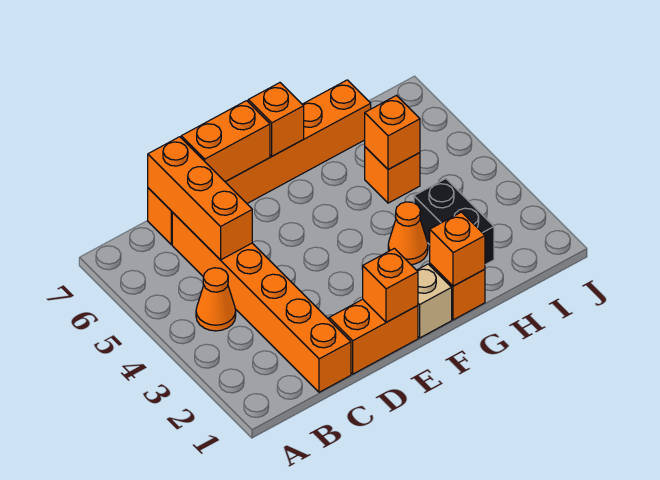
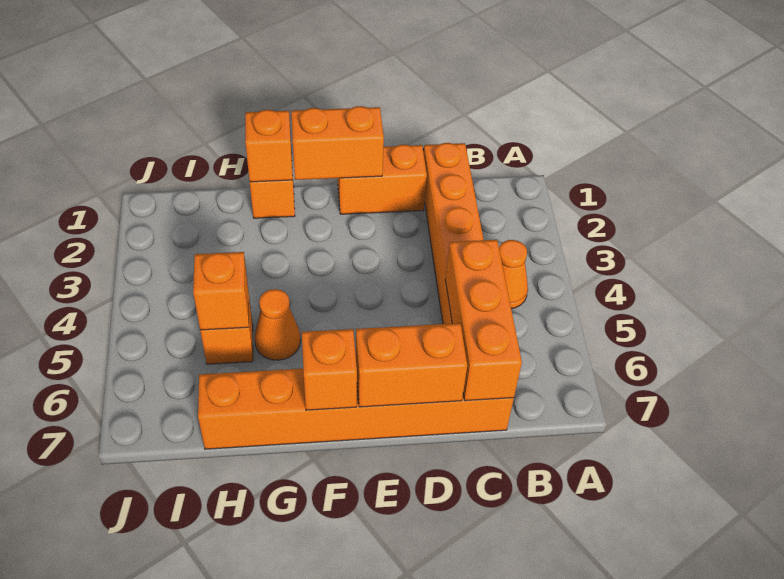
orange 1x1 brick [363,248,418,322] -> orange 1x2 brick [291,106,384,180]
tan 1x1 brick [417,264,452,338] -> none
orange 1x1 cone [388,202,428,265] -> orange 1x1 cone moved to [254,289,301,360]
black 1x2 brick [414,179,494,265] -> none

